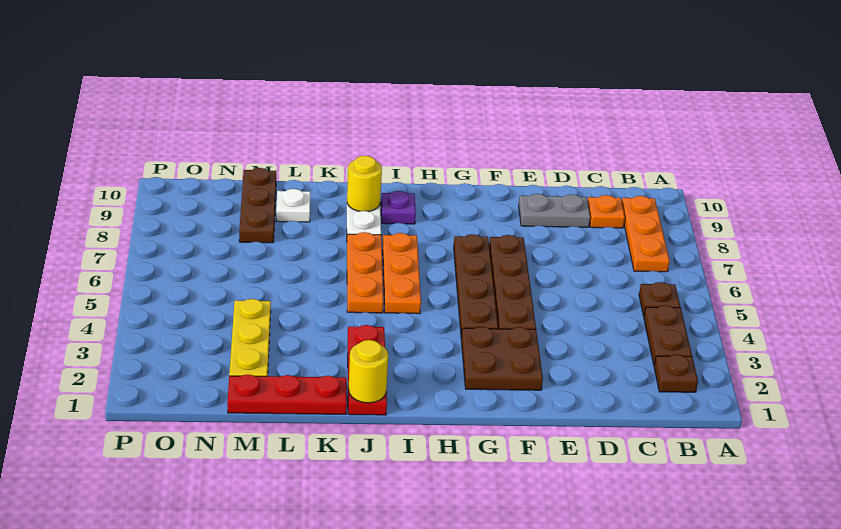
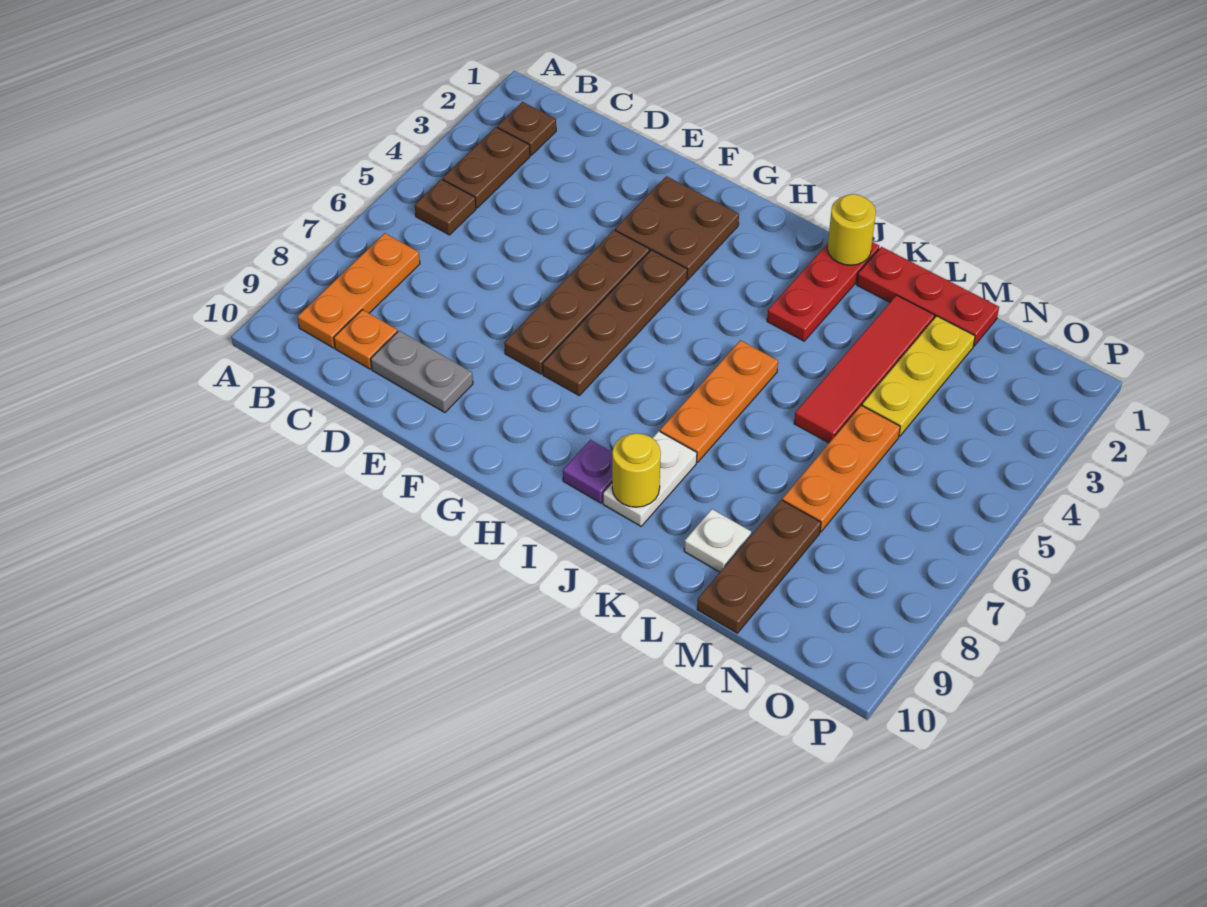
orange 1x3 plate [383,233,421,314] -> orange 1x3 plate moved to [782,405,900,532]
none -> red 1x4 tile [794,295,934,443]

